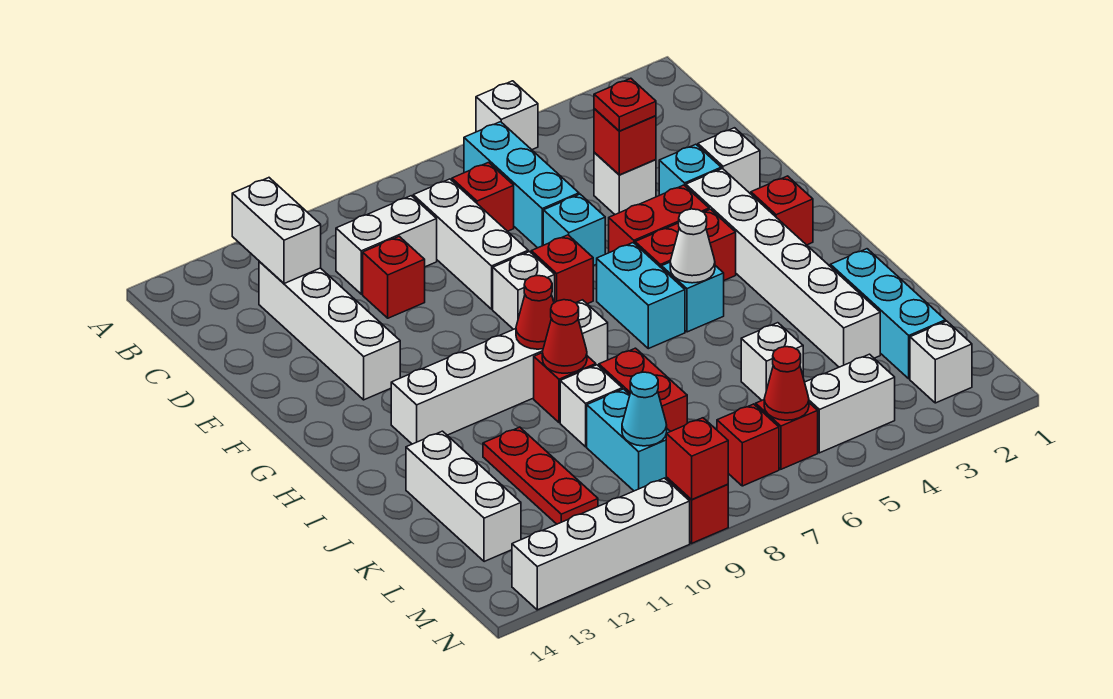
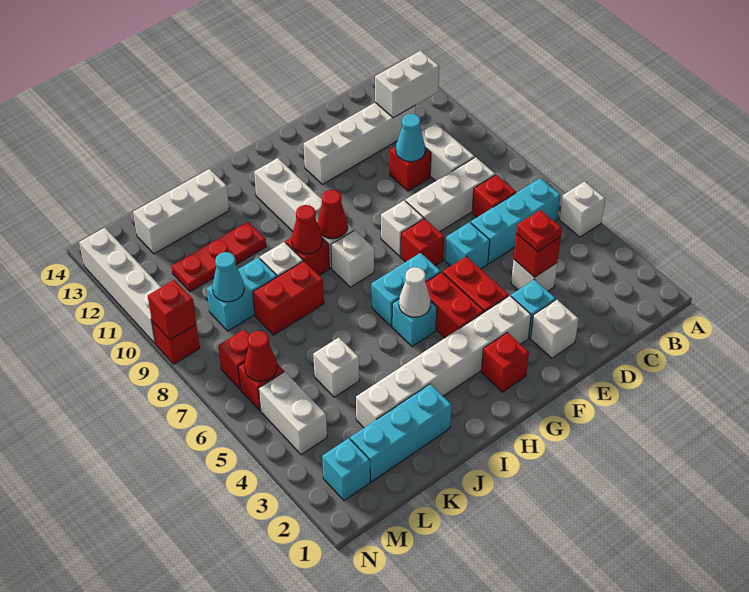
none -> cyan 1x1 cone [396,114,425,162]
white 1x1 brick [910,321,972,403] -> cyan 1x1 brick [322,438,370,501]

